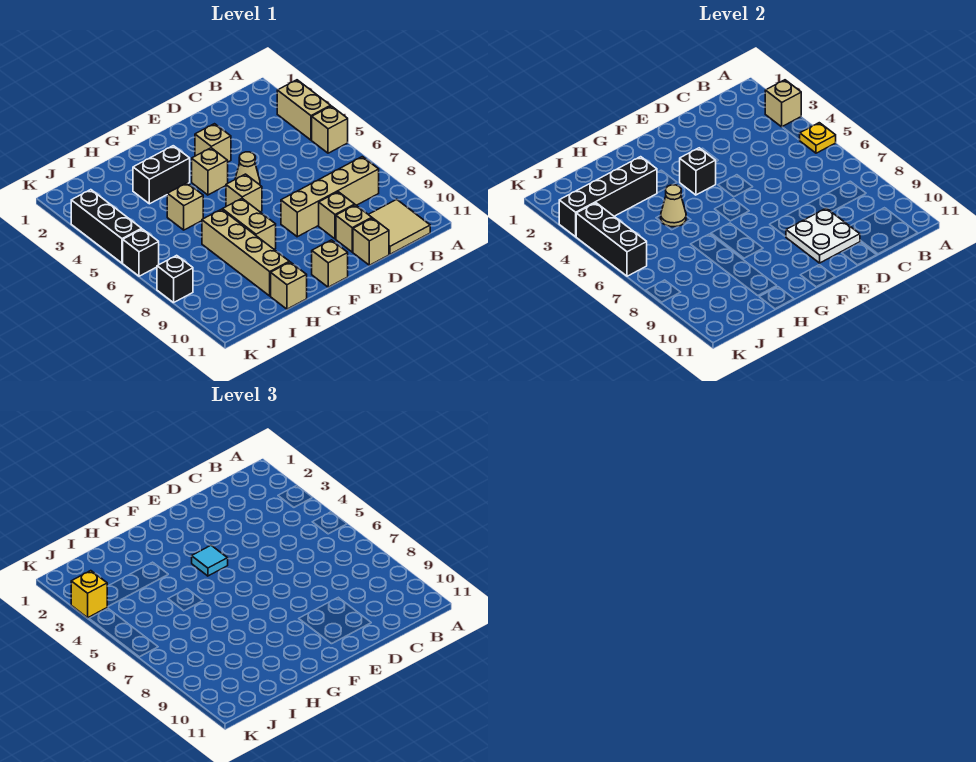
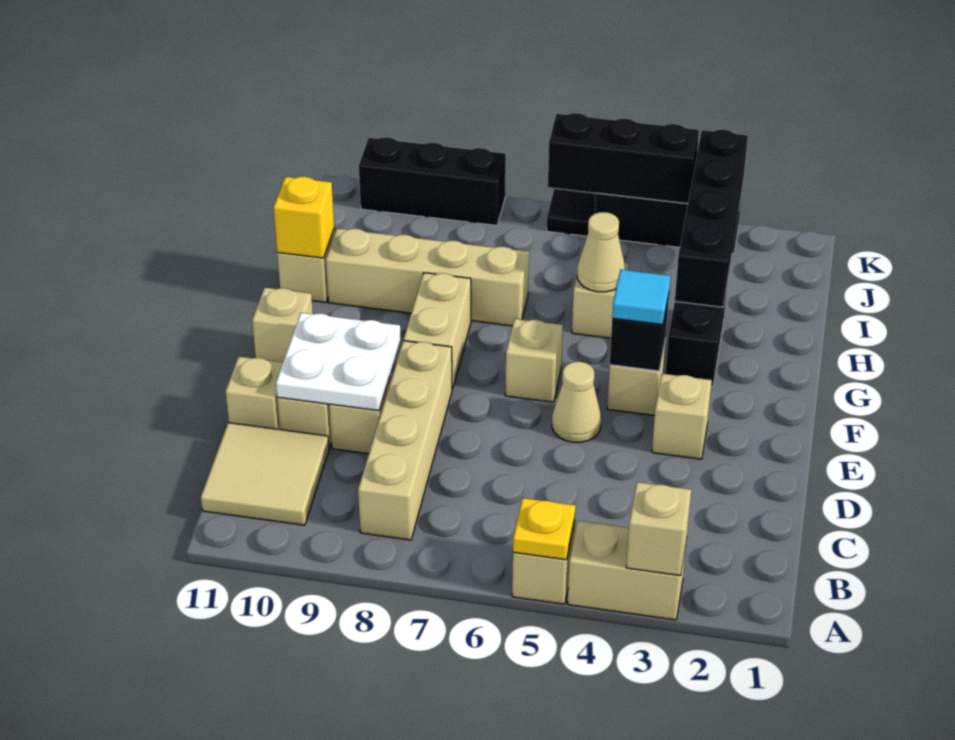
tan 1x2 brick [222,199,276,249] -> tan 1x2 brick turned to [404,273,471,389]
yellow 1x1 brick [71,571,107,618] -> yellow 1x1 brick moved to [274,177,334,258]
black 1x1 brick [123,229,159,276] -> black 1x1 tile [547,189,596,236]
black 1x1 brick [157,255,193,303] -> black 1x3 brick [359,137,506,225]

